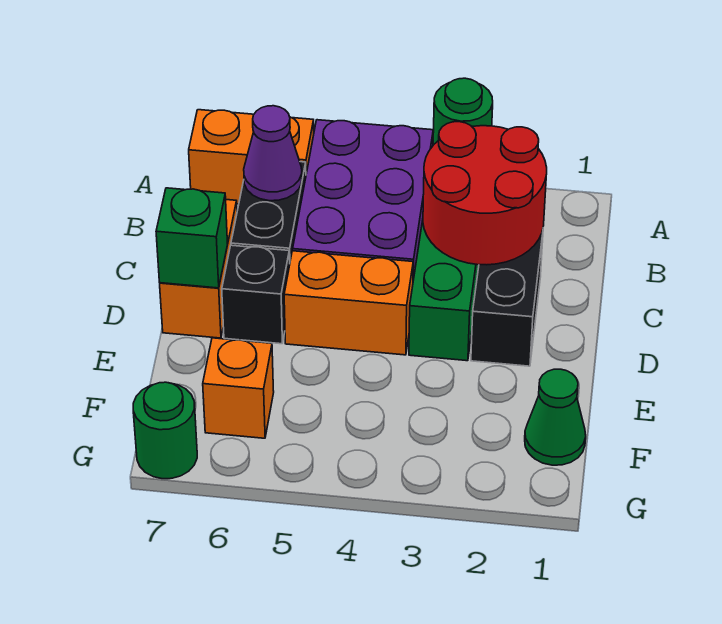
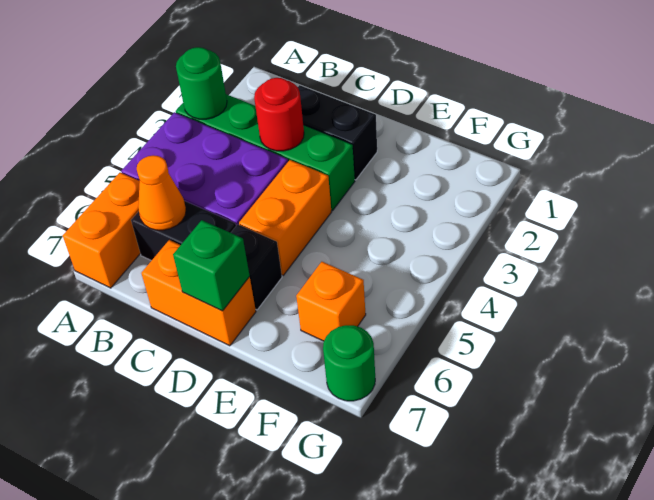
red 2x2 round brick [423,122,547,265] -> red 1x1 round brick [254,78,304,151]
purple 1x1 cone [244,106,302,201] -> orange 1x1 cone [137,155,186,230]
green 1x1 cone [525,369,586,465] -> none

